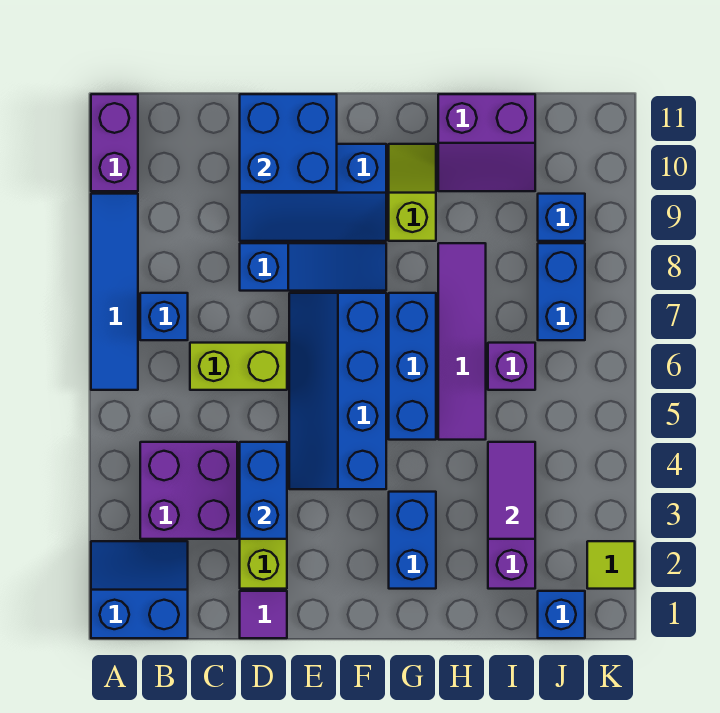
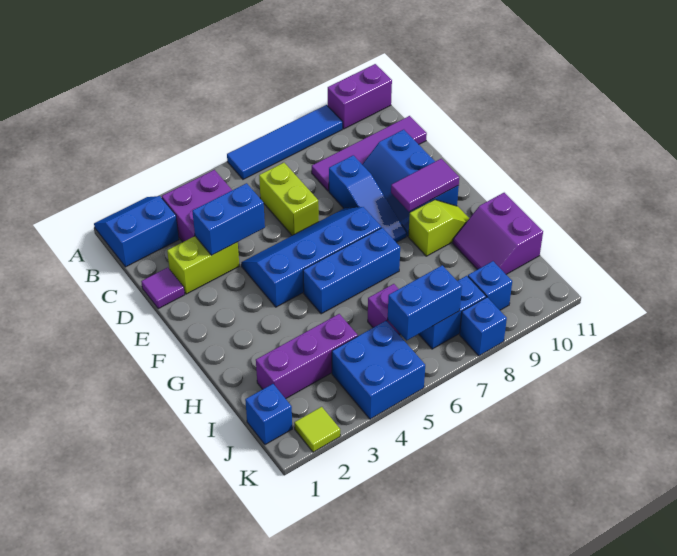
blue 2x2 slope [91,541,188,638] -> blue 2x2 slope turned to [94,196,179,267]
blue 1x1 brick [140,293,188,340] -> blue 1x1 brick moved to [460,297,507,356]
blue 2x2 brick [240,94,337,191] -> blue 2x2 brick moved to [332,321,425,419]
blue 1x2 brick [389,492,436,589] -> blue 1x2 brick moved to [388,265,462,341]
purple 1x4 tile [438,243,486,440] -> purple 1x4 tile moved to [312,116,427,191]
purple 1x2 tile [488,442,535,539] -> purple 1x2 tile moved to [391,159,459,211]

